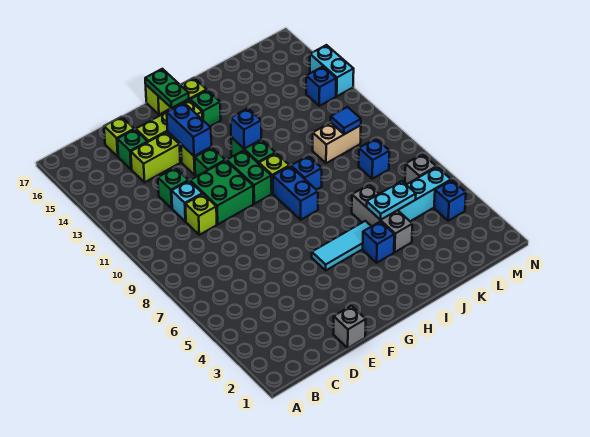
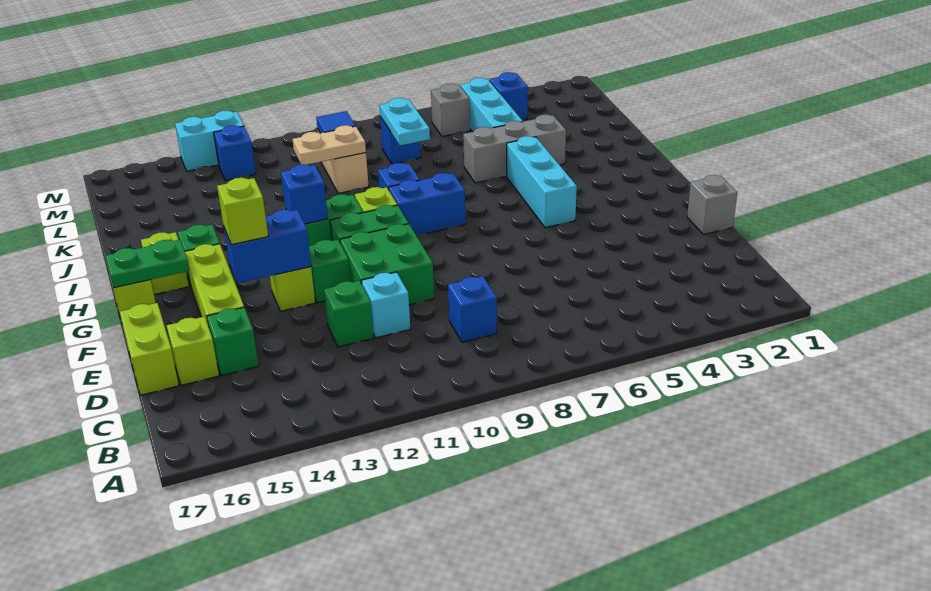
lime 1x1 brick [185,194,217,235] -> lime 1x1 brick moved to [217,178,268,245]
lime 1x2 brick [131,132,180,182] -> lime 1x2 brick moved to [120,303,179,395]
cyan 1x3 tile [312,221,371,270] -> cyan 1x3 brick [507,136,577,228]
blue 1x1 brick [363,222,394,263] -> blue 1x1 brick moved to [448,276,497,342]
cyan 1x2 plate [367,181,416,220] -> cyan 1x2 plate moved to [379,98,430,145]
none -> tan 1x2 plate [293,125,366,165]

